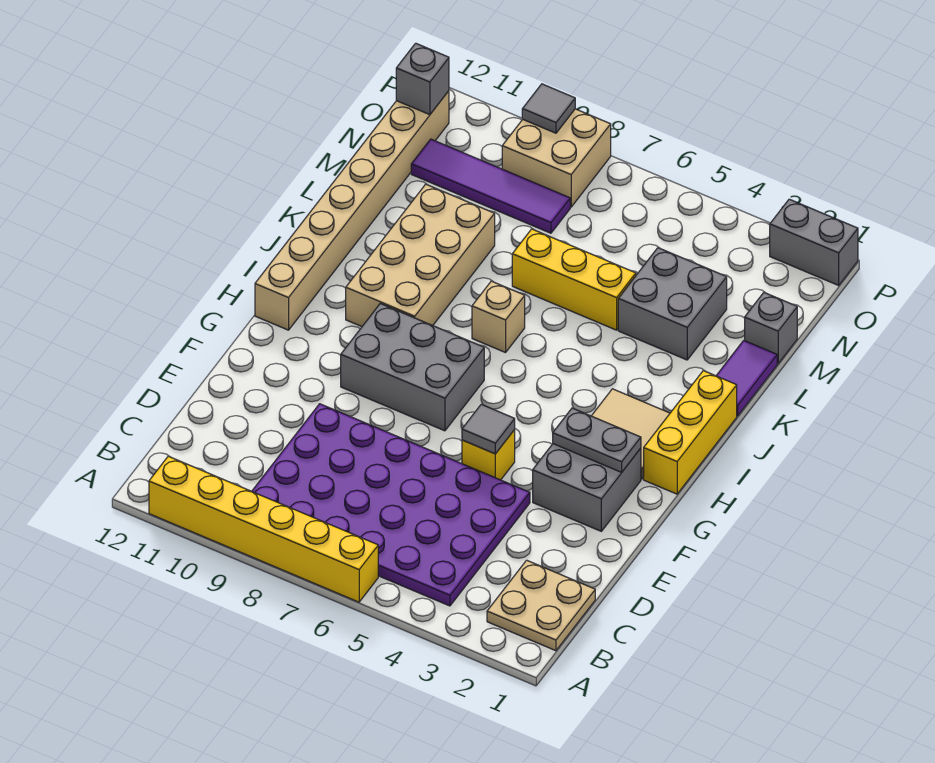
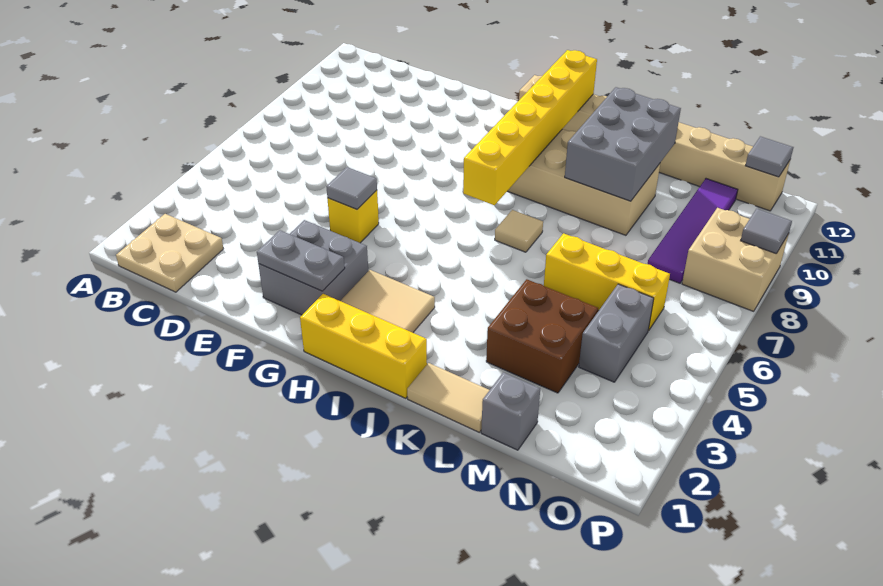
yellow 1x6 brick [149,456,378,602] -> yellow 1x6 brick moved to [463,50,597,205]
purple 4x6 plate [252,404,530,606] -> none
grey 1x2 plate [553,408,641,472] -> grey 1x2 plate turned to [257,230,345,291]
grey 2x3 brick [341,304,484,431] -> grey 2x3 brick moved to [565,87,681,201]
tan 1x1 brick [472,281,525,353] -> tan 1x1 tile [495,210,543,252]
purple 1x2 tile [716,341,777,416] -> tan 1x2 tile [407,363,489,433]
grey 2x2 brick [618,248,727,360] -> brown 2x2 brick [486,279,598,393]
yellow 1x3 brick [512,229,636,330] -> yellow 1x3 brick turned to [544,233,670,331]
grey 1x1 brick [396,43,449,115] -> grey 1x1 tile [745,136,793,177]
grey 1x2 brick [770,199,858,285] -> grey 1x2 brick moved to [579,284,654,382]

